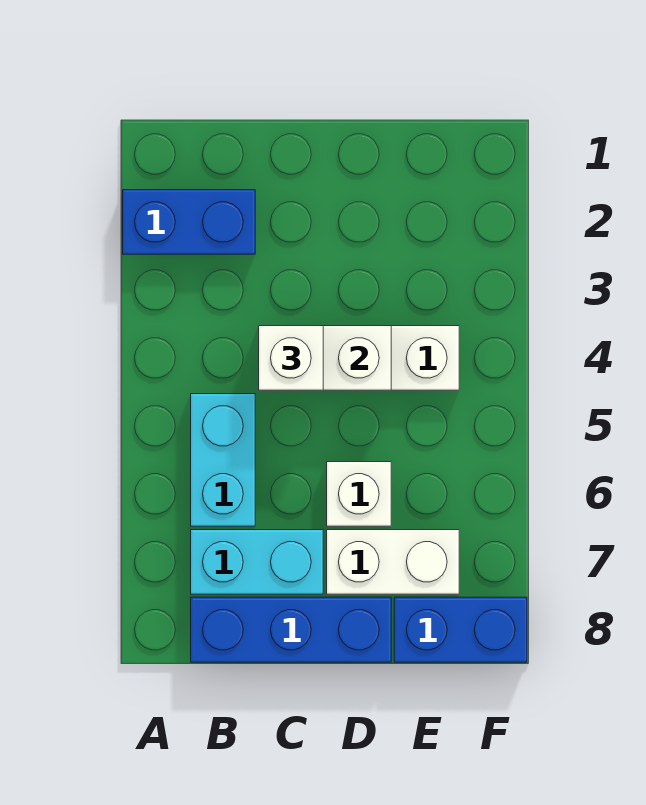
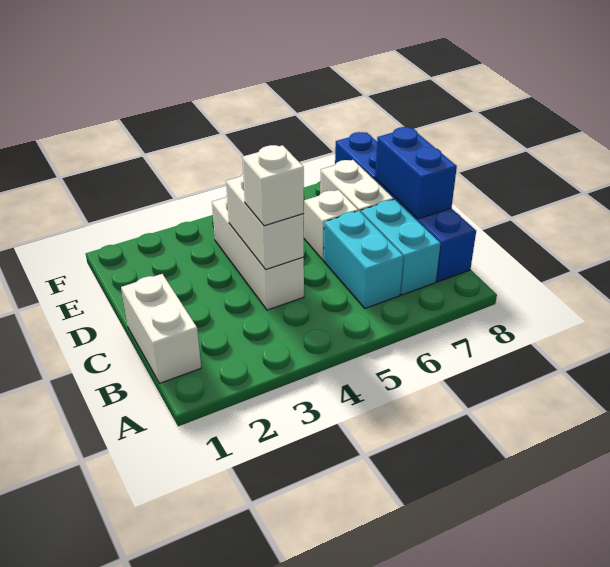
blue 1x2 brick [123,190,255,254] -> blue 1x2 brick moved to [375,127,457,219]
none -> white 1x2 brick [121,274,201,383]
cyan 1x2 brick [191,394,255,526] -> cyan 1x2 brick turned to [324,211,403,308]

